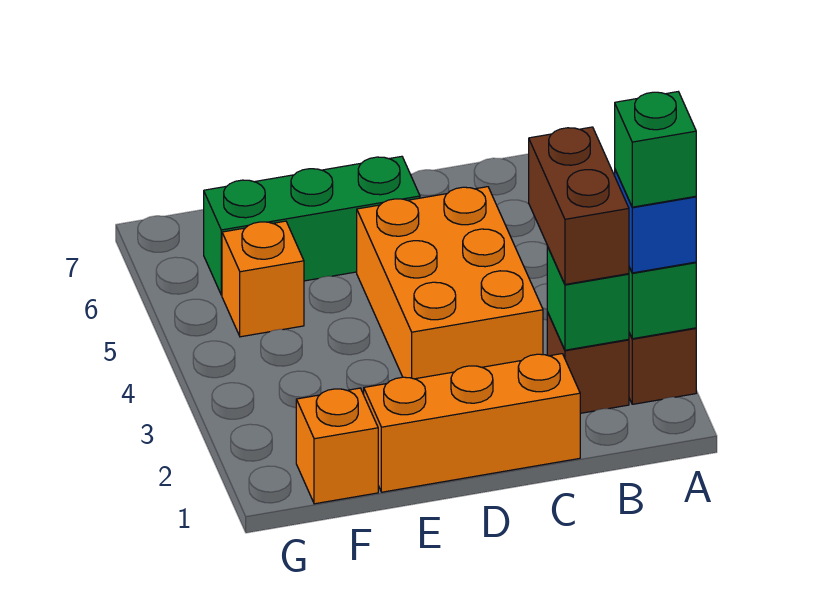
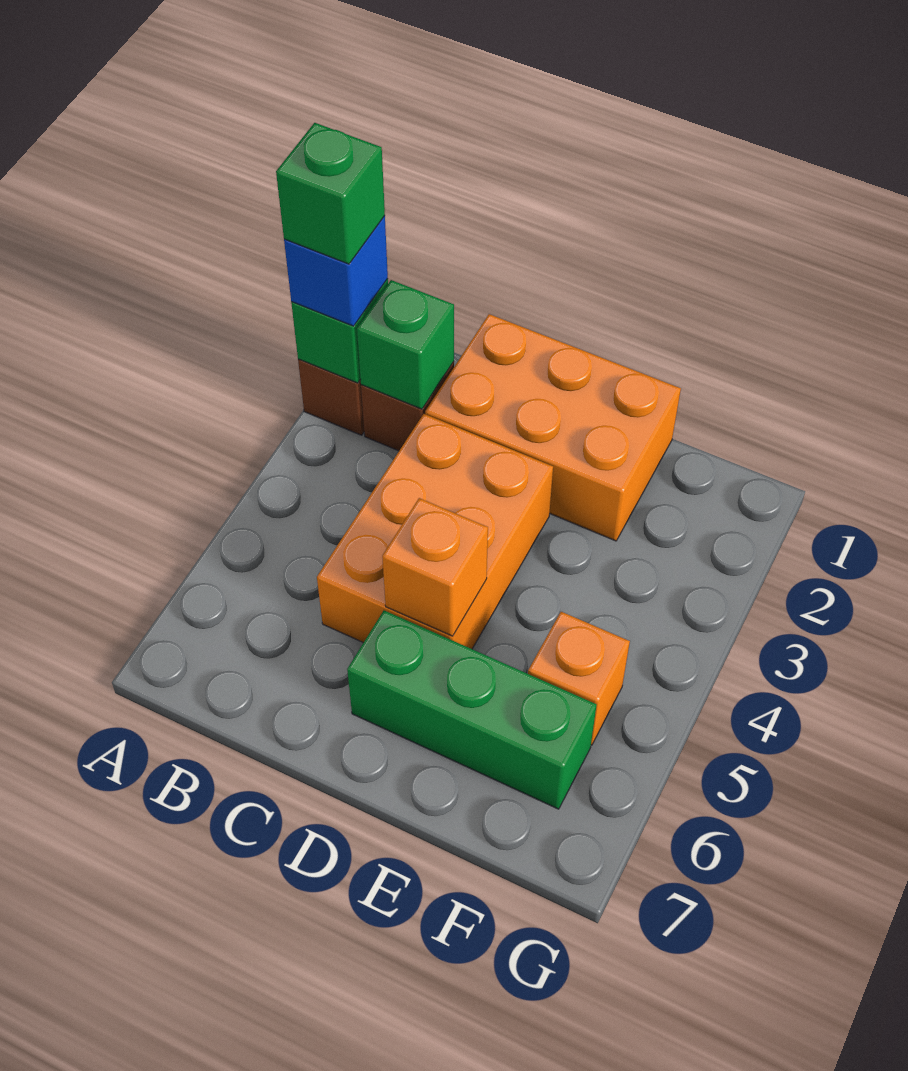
brown 1x2 brick [529,127,629,284] -> none
orange 1x3 brick [364,354,580,492] -> orange 2x3 brick [425,314,681,541]
orange 1x1 brick [296,388,378,504] -> orange 1x1 brick moved to [382,498,488,636]

